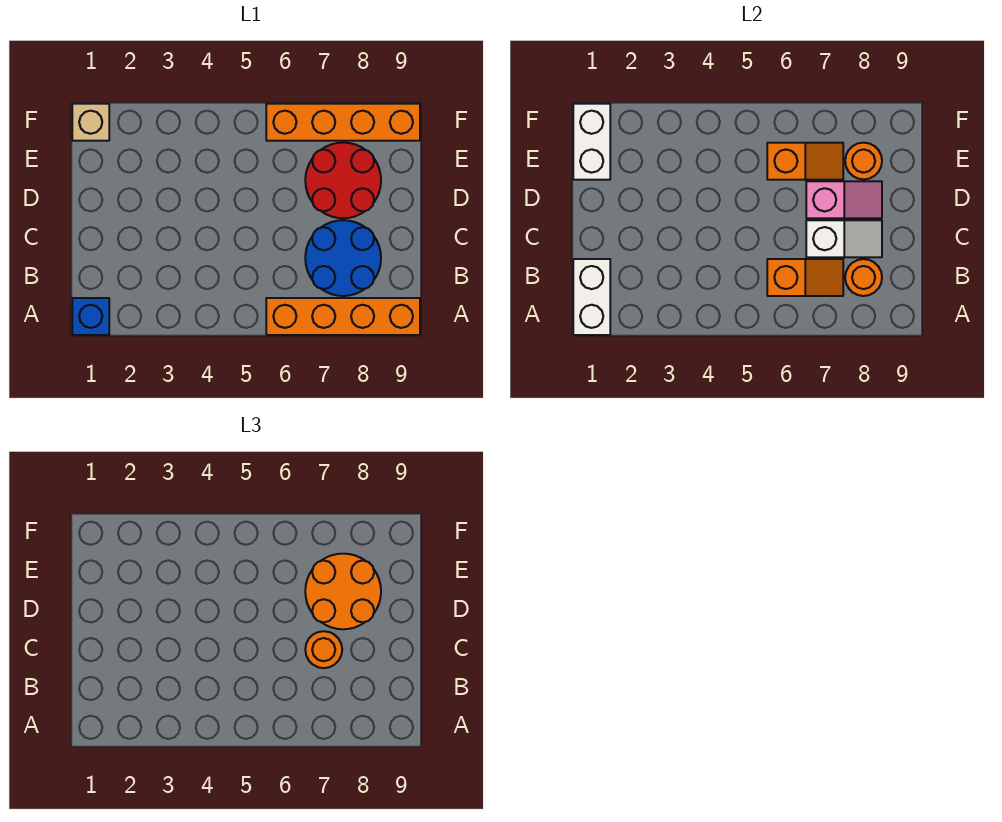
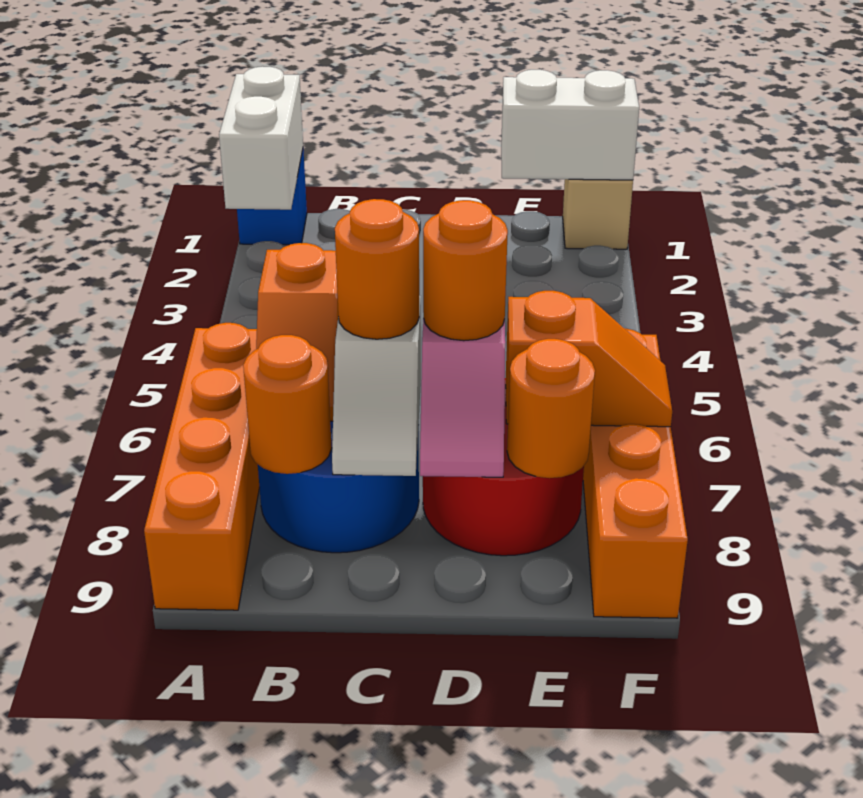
white 1x2 brick [573,259,610,335] -> white 1x2 brick turned to [219,66,303,210]
orange 2x2 round brick [305,554,381,629] -> orange 1x1 round brick [423,200,508,341]
orange 1x2 slope [767,143,843,180] -> orange 1x2 slope turned to [506,291,672,427]

